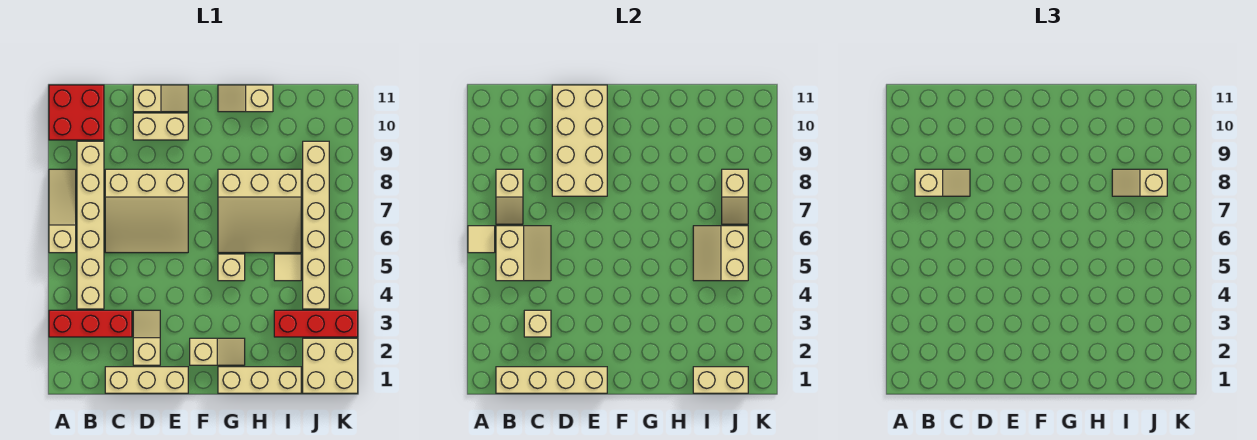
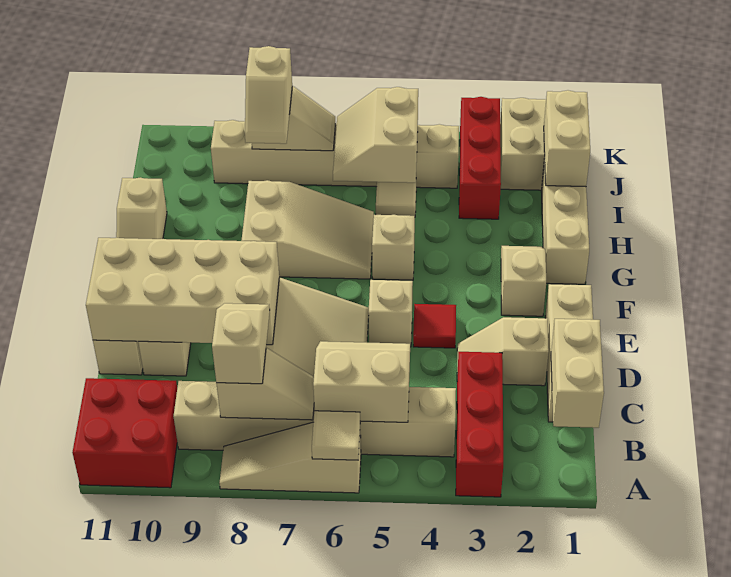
tan 1x4 brick [496,367,607,393] -> tan 1x2 brick [551,319,604,428]
tan 1x1 brick [524,310,551,337] -> tan 1x1 brick moved to [368,280,413,347]
none -> red 1x1 tile [413,304,456,348]
tan 3x3 slope [218,169,301,253] -> tan 2x3 slope [241,180,374,279]
tan 2x2 slope [693,226,748,281] -> tan 2x2 slope turned to [333,87,418,183]

